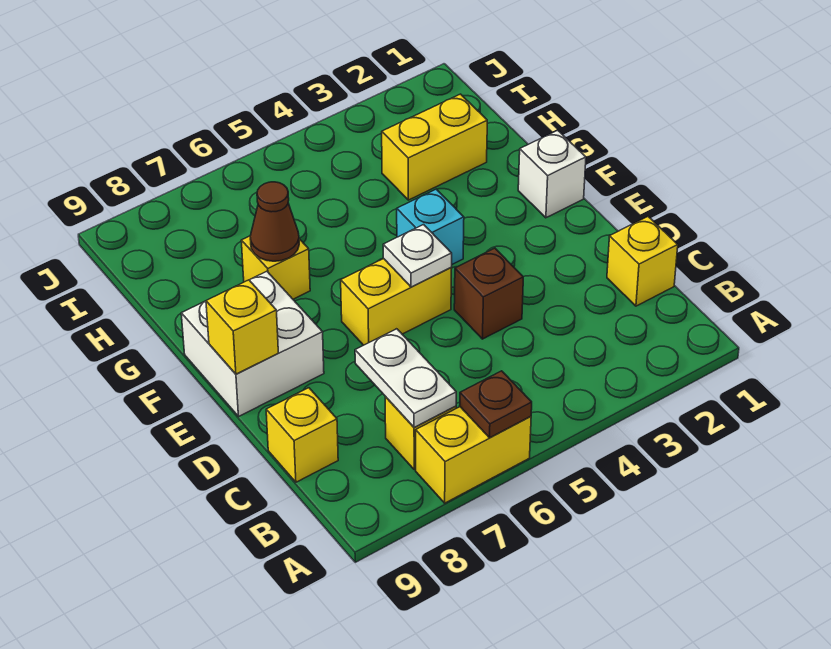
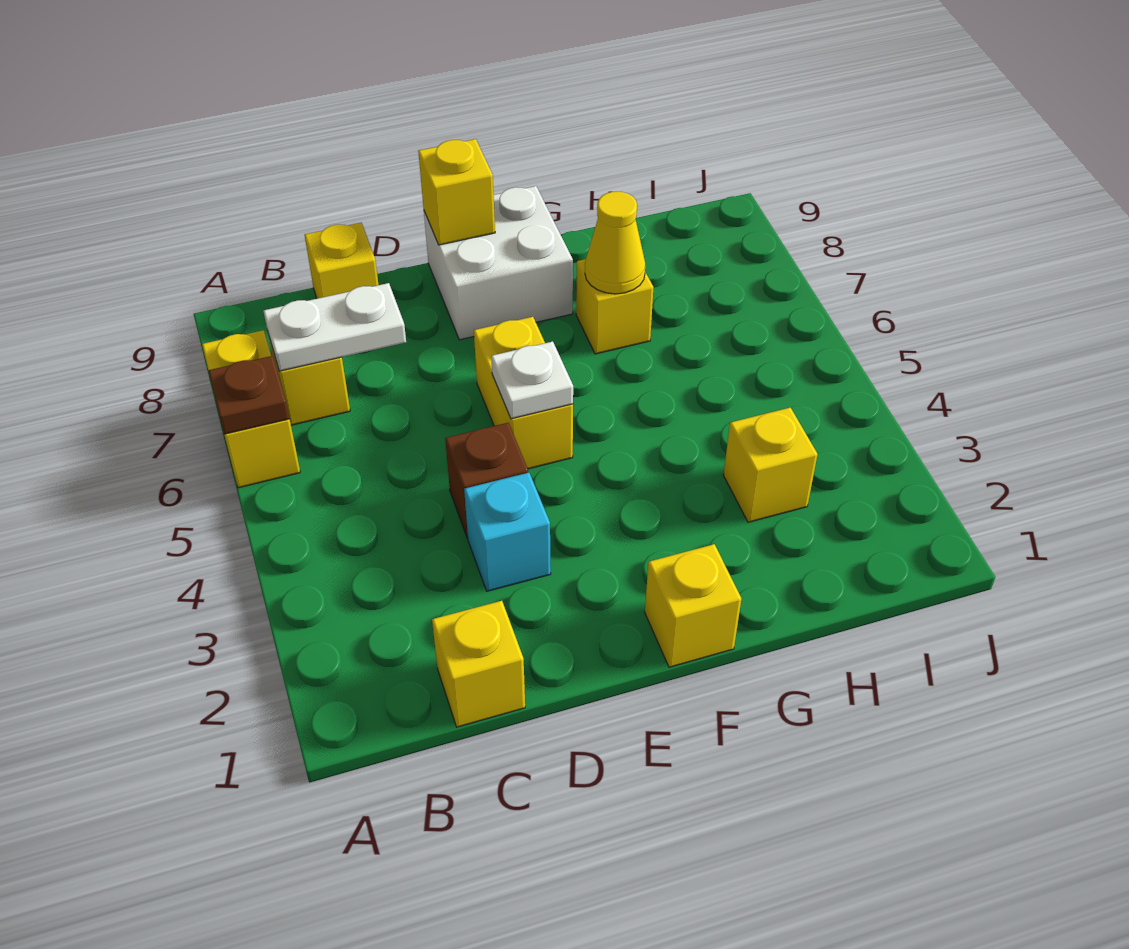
white 1x1 brick [518,130,586,218] -> yellow 1x1 brick [645,544,741,667]
cyan 1x1 brick [397,189,464,264] -> cyan 1x1 brick moved to [464,473,551,591]
brown 1x1 cone [250,182,299,261] -> yellow 1x1 cone [585,192,645,294]
yellow 1x2 brick [382,94,487,200] -> yellow 1x1 brick [724,408,818,522]

